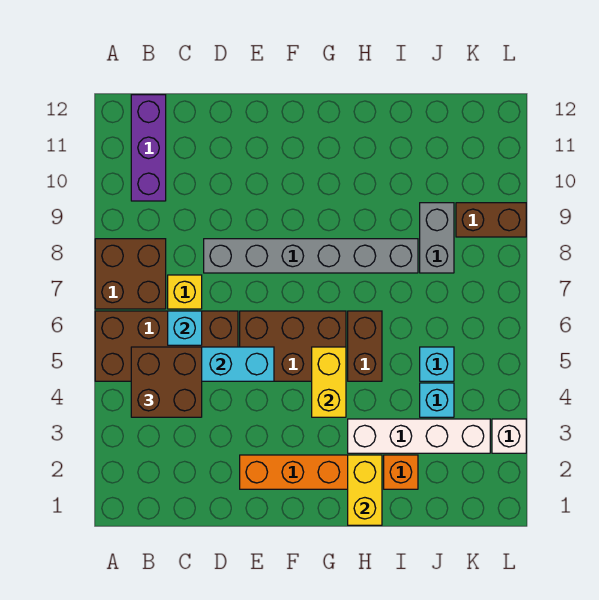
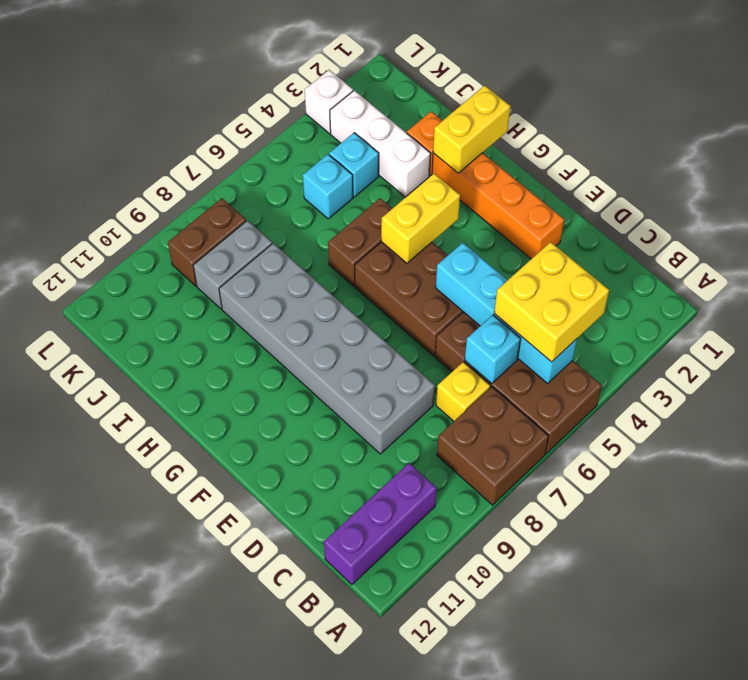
brown 2x2 brick [131,347,202,417] -> yellow 2x2 brick [494,242,609,362]
grey 1x6 brick [204,239,418,273] -> grey 2x6 brick [219,243,435,454]
white 1x4 brick [348,419,490,453] -> white 1x3 brick [330,90,431,197]
brown 1x2 brick [456,203,526,237] -> brown 1x2 brick turned to [168,198,246,286]

